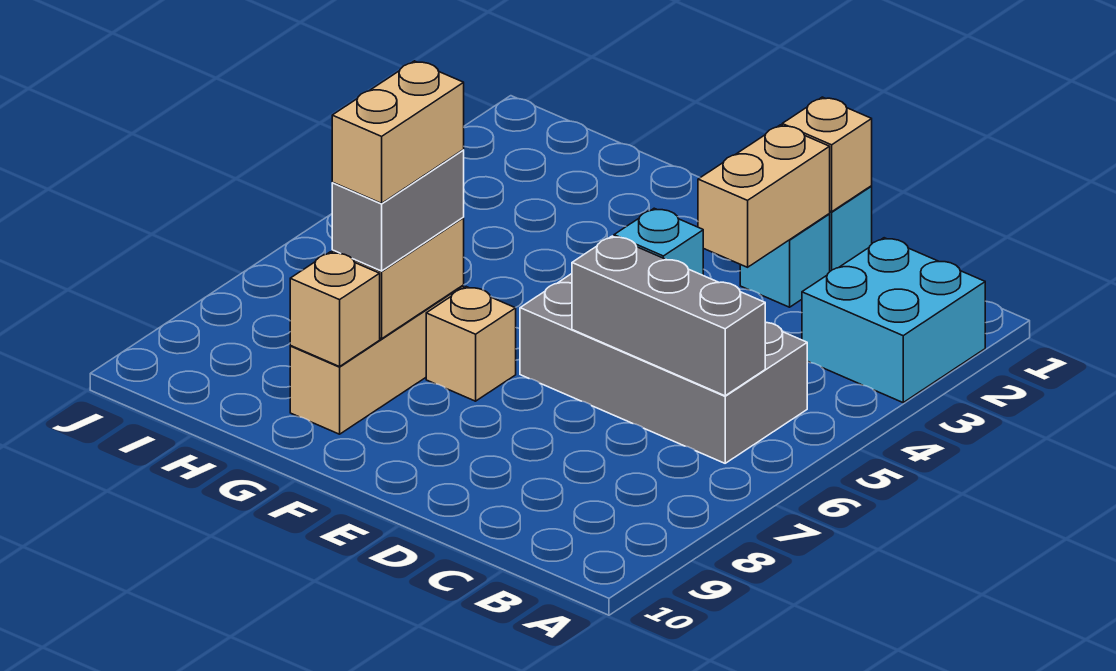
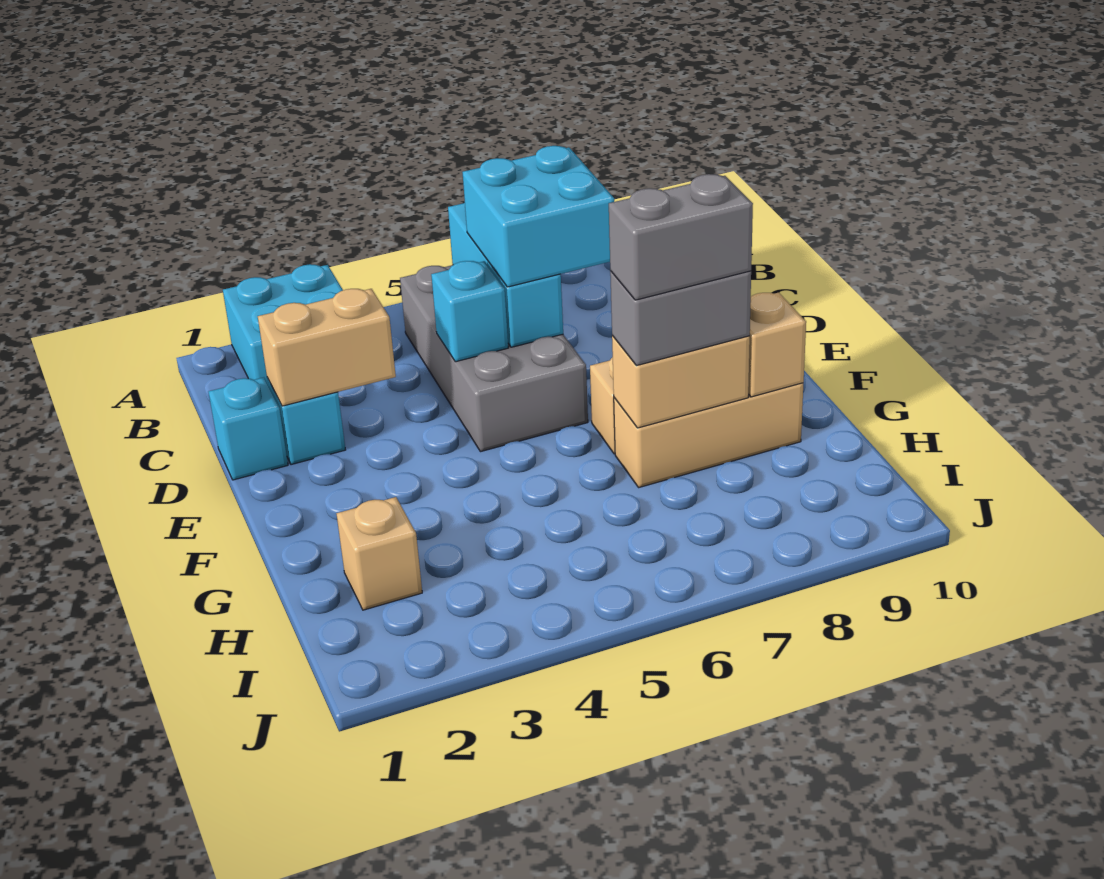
grey 1x3 brick [572,236,765,396] -> cyan 1x3 brick [448,203,563,347]
none -> cyan 2x2 brick [462,146,614,287]
tan 1x1 brick [782,97,872,212] -> tan 1x1 brick moved to [336,497,422,610]
tan 1x2 brick [332,61,464,203] -> grey 1x2 brick [609,174,753,300]

